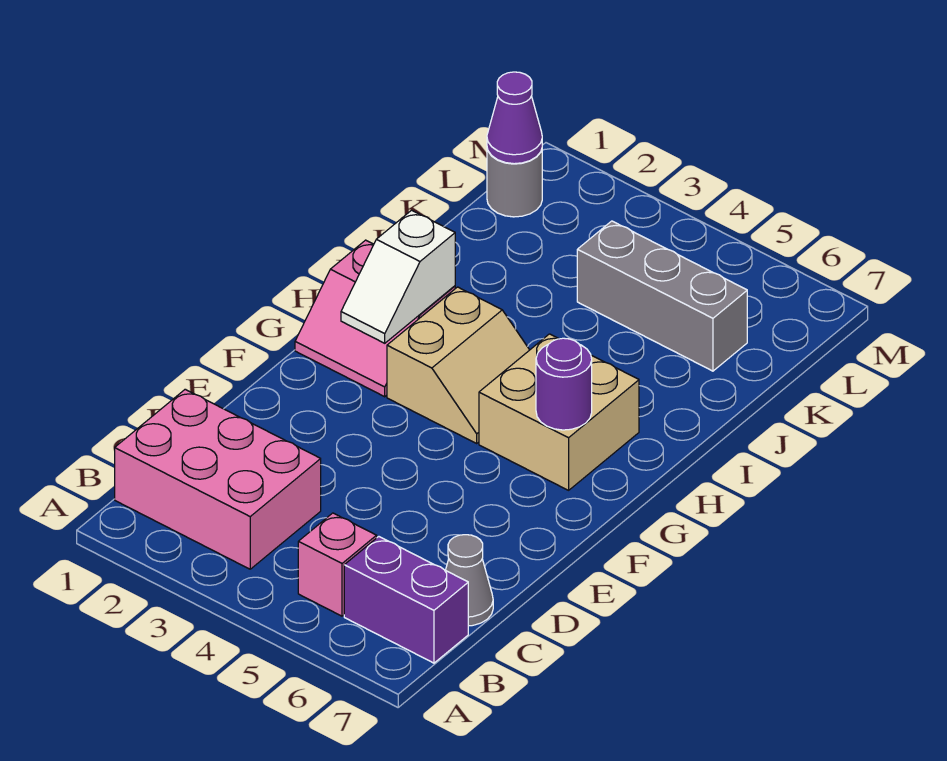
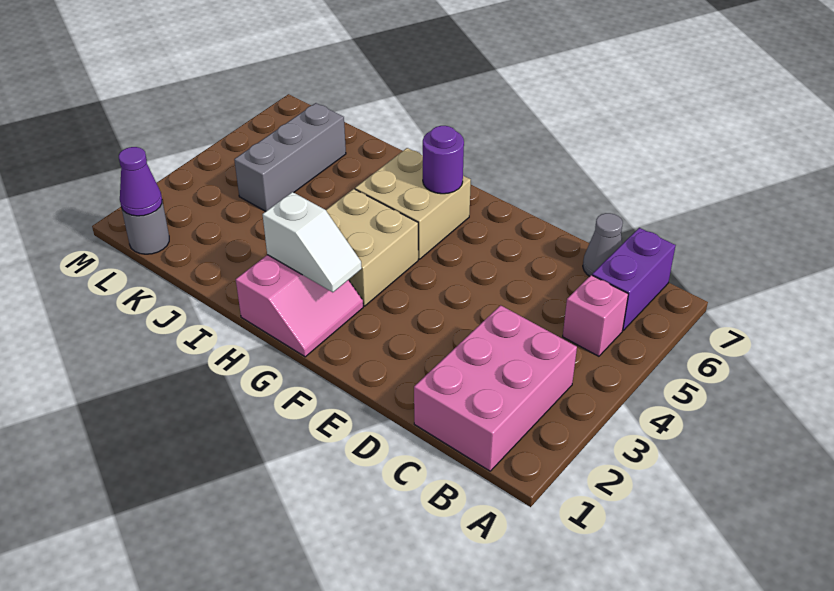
tan 2x2 slope [387,287,529,443] -> tan 2x2 brick [326,189,418,306]

